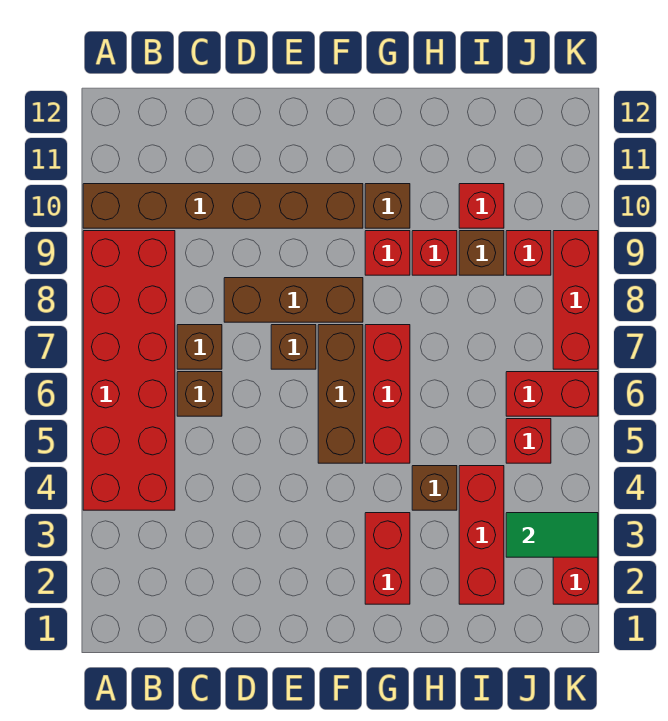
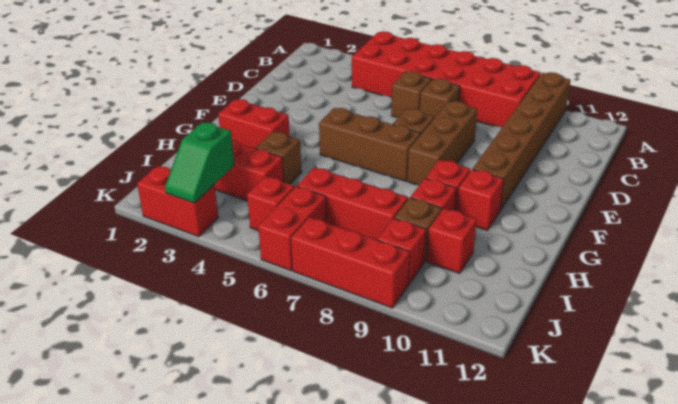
red 1x3 brick [365,325,410,463] -> red 1x3 brick moved to [297,167,408,240]
brown 1x1 brick [365,184,410,228] -> red 1x1 brick [457,169,504,230]
green 1x2 tile [506,513,598,557] -> green 1x2 slope [165,122,234,203]

